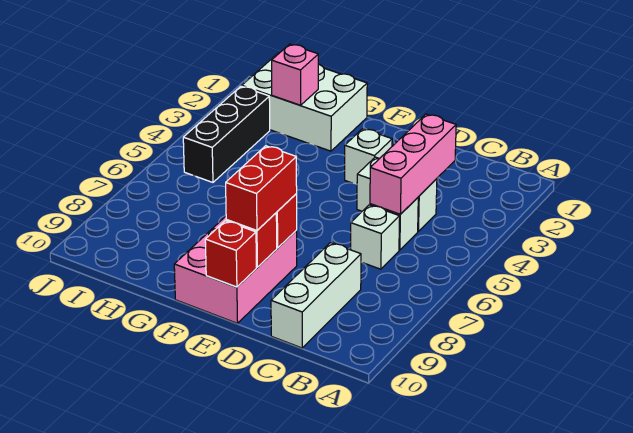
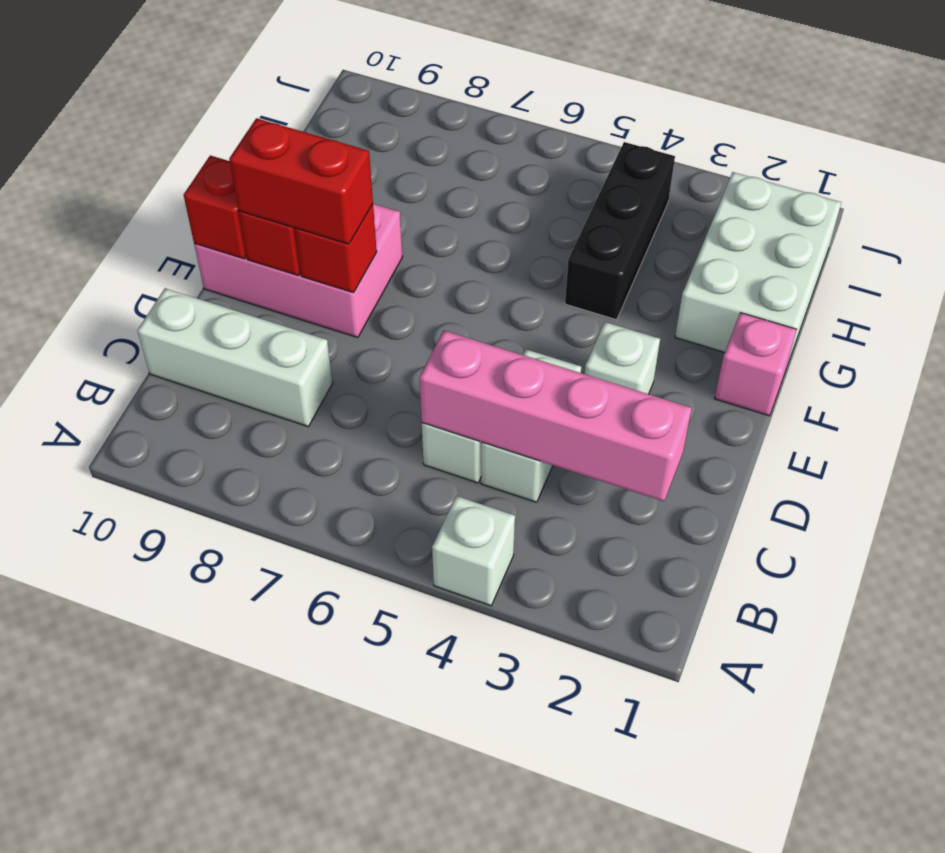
pink 1x3 brick [370,114,456,214] -> pink 1x4 brick [420,331,692,501]
white 1x1 brick [351,205,400,269] -> white 1x1 brick moved to [432,496,515,606]
pink 1x1 brick [272,44,318,105] -> pink 1x1 brick moved to [714,313,797,416]
black 1x3 brick [183,86,270,182] -> black 1x3 brick turned to [565,142,675,320]

